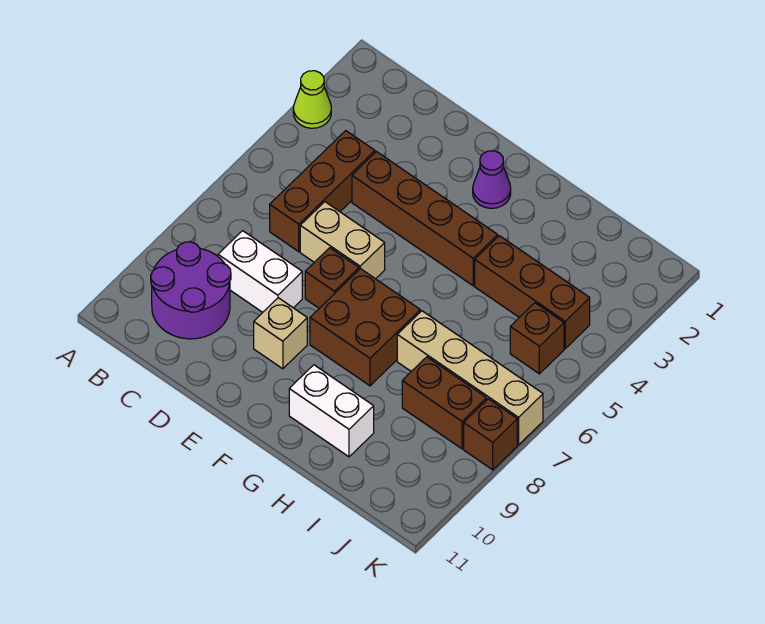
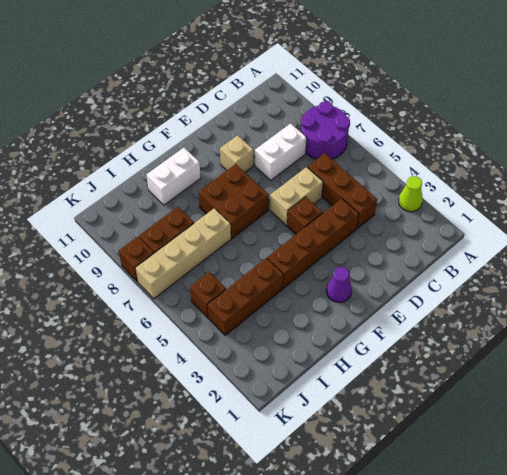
purple 2x2 round brick [151,242,231,339] -> purple 2x2 round brick moved to [301,101,350,159]
brown 1x1 brick [305,248,359,308] -> brown 1x1 brick moved to [287,197,323,234]

